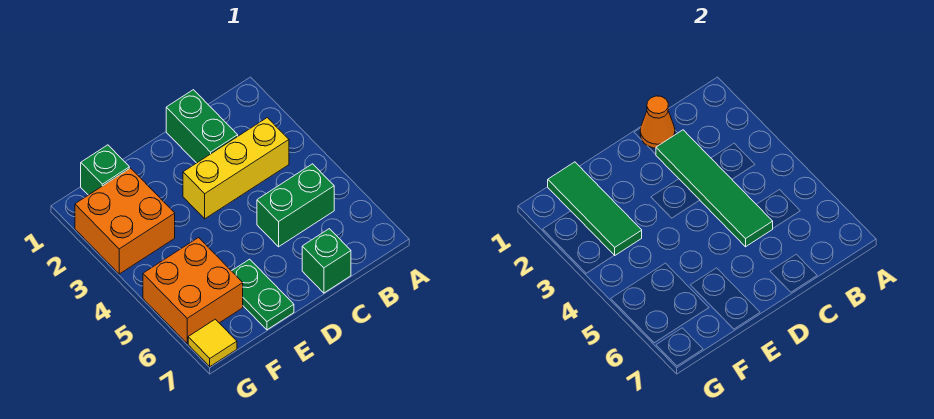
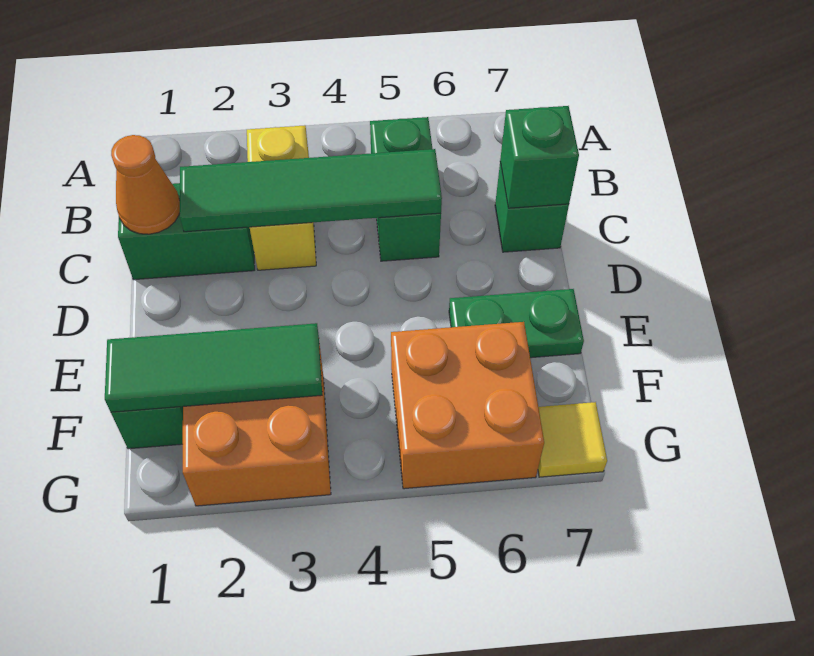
yellow 1x3 brick [183,118,289,219] -> yellow 1x2 brick [247,125,316,270]
none -> green 1x1 brick [500,106,579,208]

